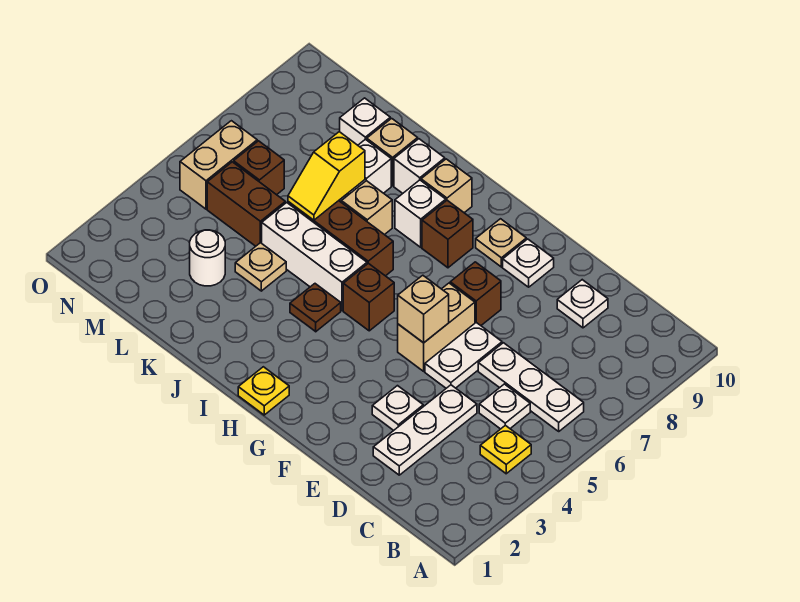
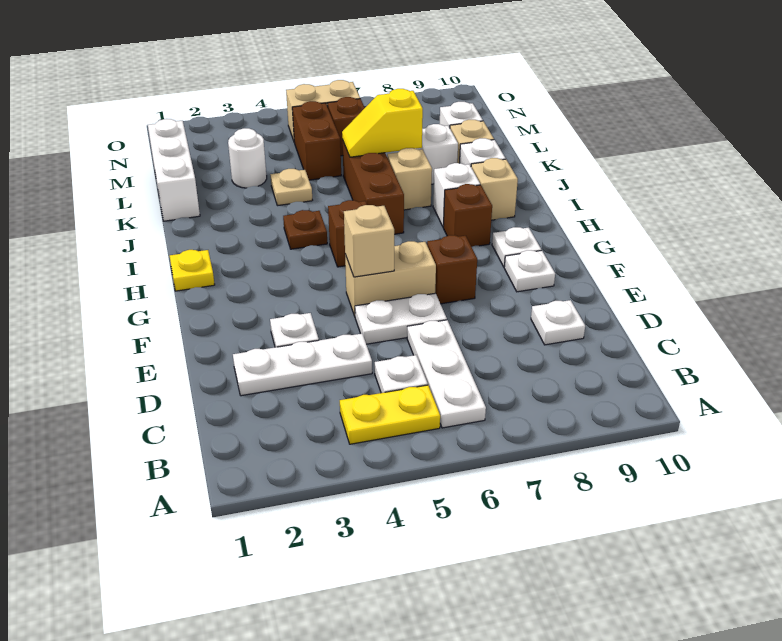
yellow 1x1 plate [480,425,531,474] -> yellow 1x2 plate [340,385,440,444]
tan 1x1 plate [476,219,526,267] -> white 1x1 plate [492,227,541,267]
white 1x3 brick [262,203,367,310] -> white 1x3 brick moved to [148,119,200,221]

